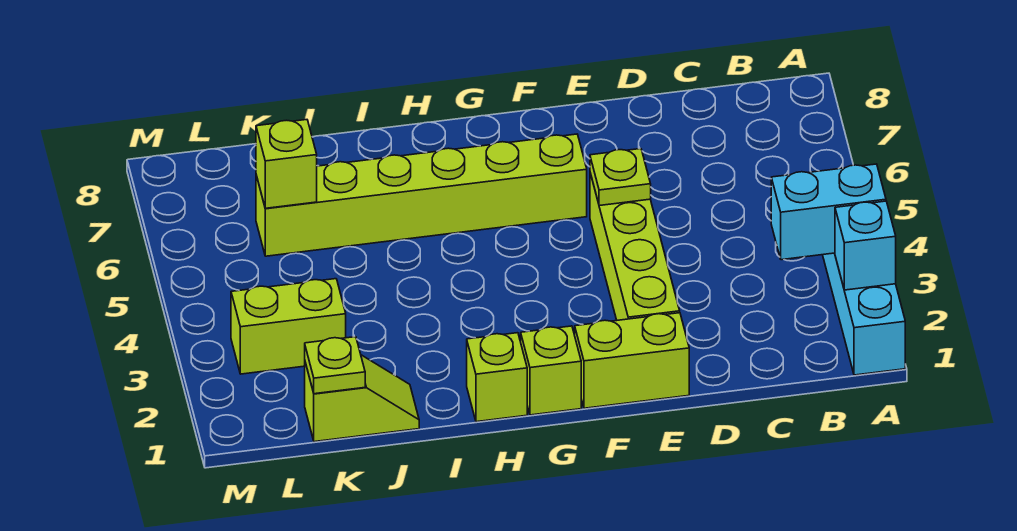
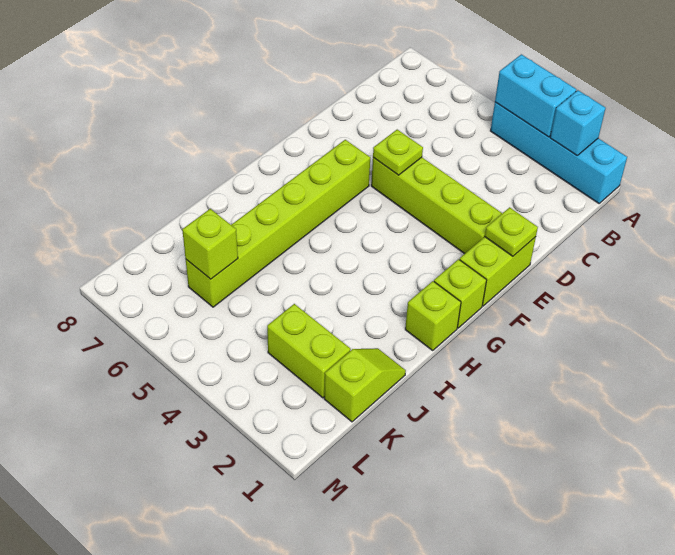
cyan 1x2 brick [771,164,886,260] -> cyan 1x2 brick turned to [495,54,576,137]
lime 1x1 plate [305,337,365,394] -> lime 1x1 plate moved to [485,207,538,256]
lime 1x2 brick [231,279,346,374] -> lime 1x2 brick turned to [267,304,351,398]

